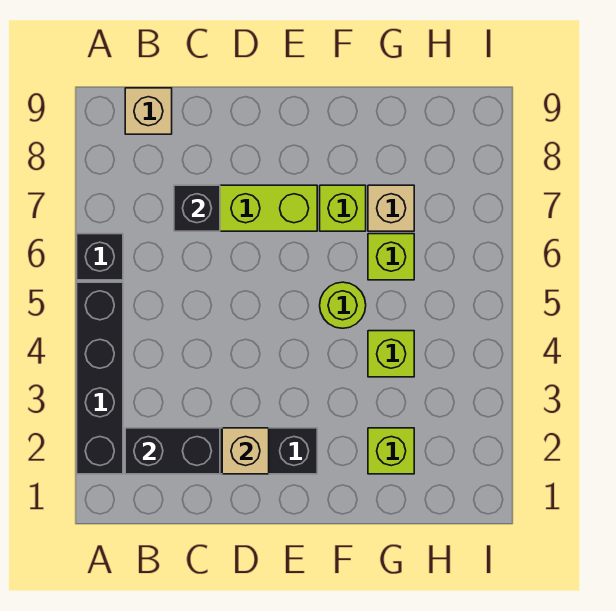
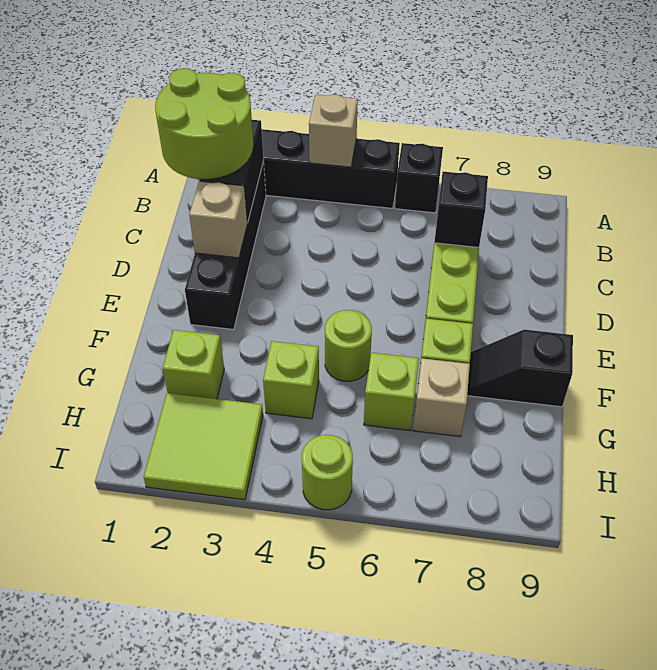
none -> lime 2x2 round brick [155,68,254,179]
tan 1x1 brick [125,88,172,134] -> tan 1x1 brick moved to [309,95,358,167]
none -> black 1x2 slope [467,330,573,407]
none -> lime 2x2 tile [144,393,263,500]
none -> lime 1x1 round brick [302,435,353,510]

